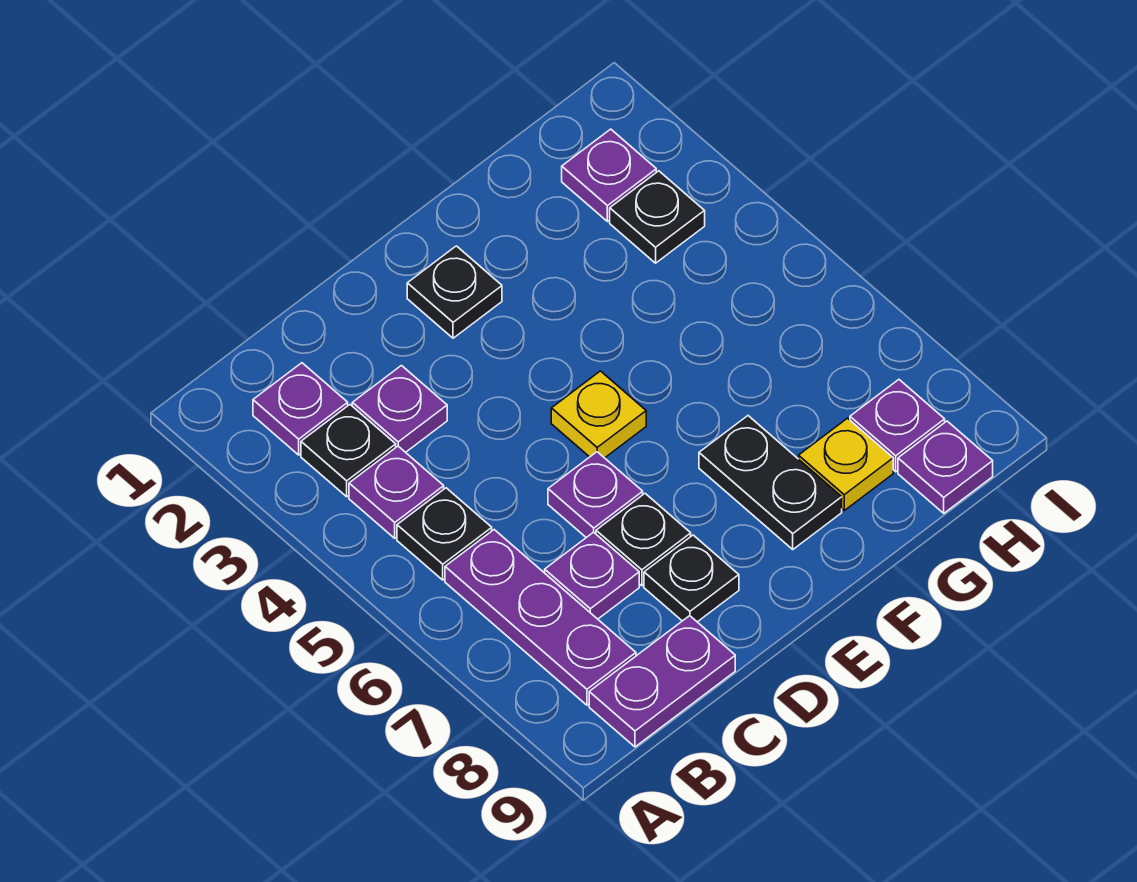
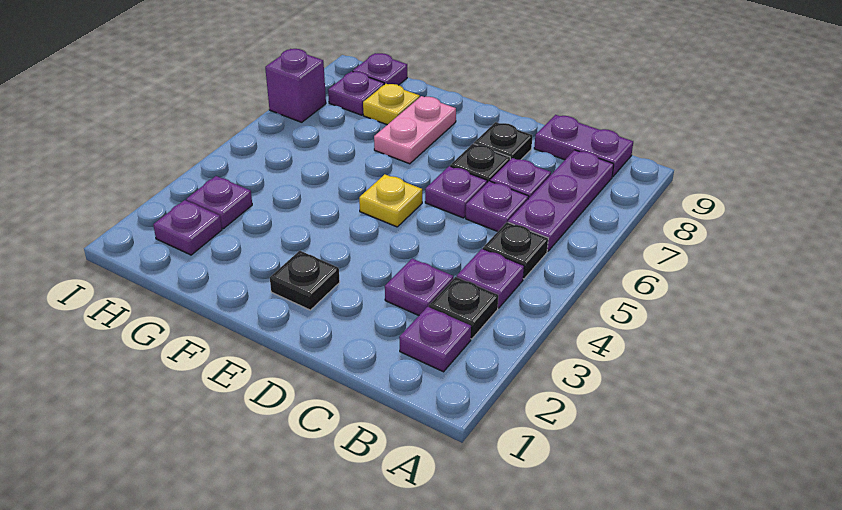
none -> purple 1x1 plate [466,181,529,232]
black 1x2 plate [699,416,842,549] -> pink 1x2 plate [374,96,456,164]
black 1x1 plate [610,171,705,263] -> purple 1x1 plate [186,176,252,229]
none -> purple 1x1 brick [265,49,326,122]

